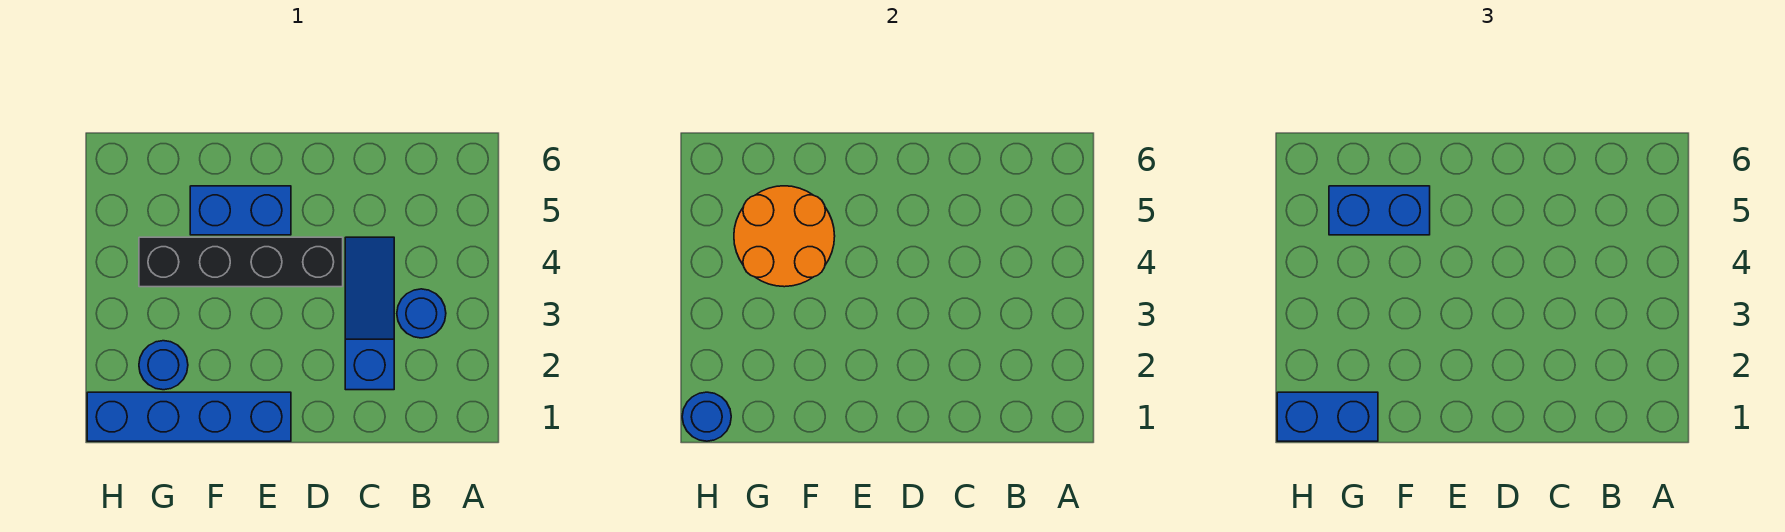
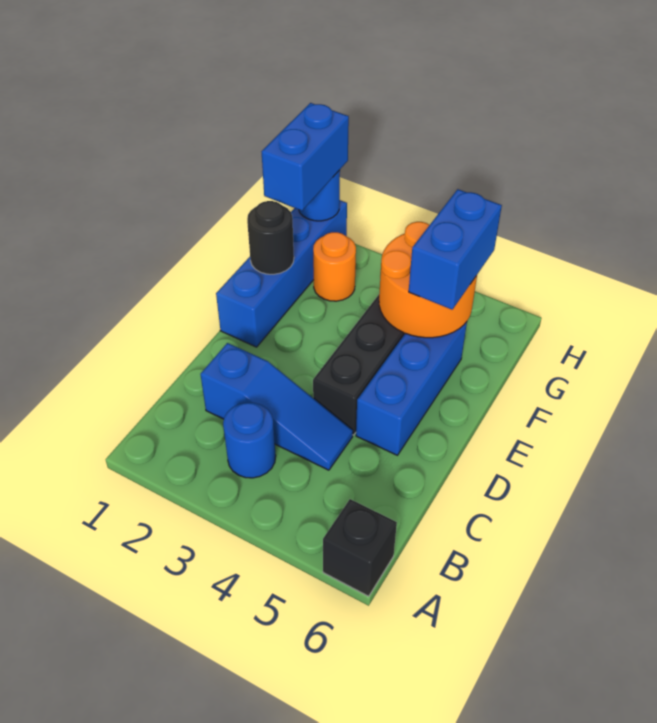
none -> black 1x1 brick [323,499,397,596]
blue 1x2 brick [190,186,291,235] -> blue 1x3 brick [356,322,467,455]
none -> black 1x1 round brick [247,201,294,274]
blue 1x1 round brick [139,341,188,390] -> orange 1x1 round brick [313,232,356,301]

